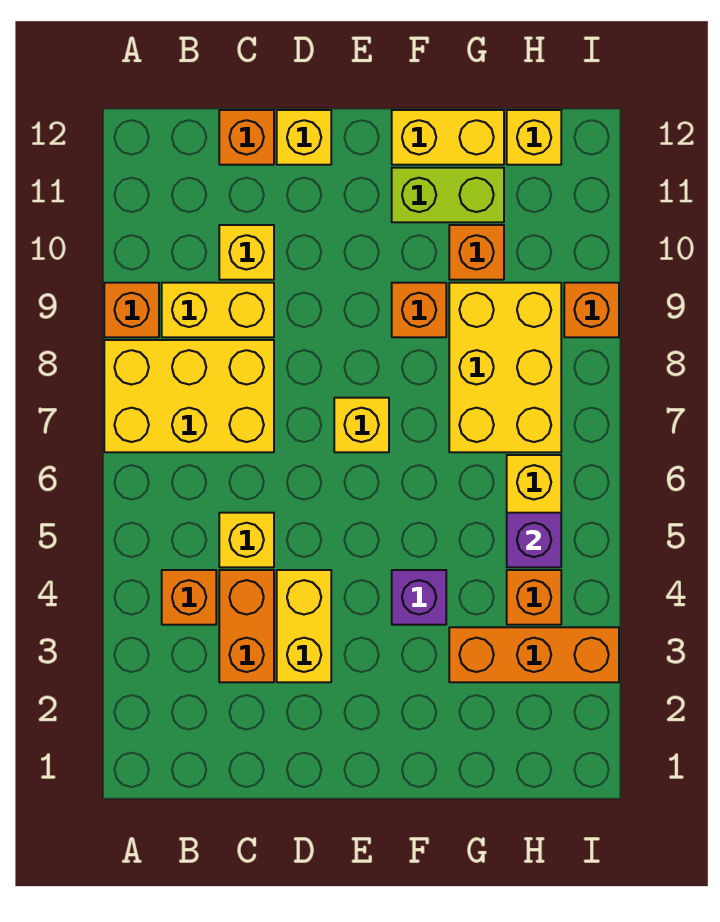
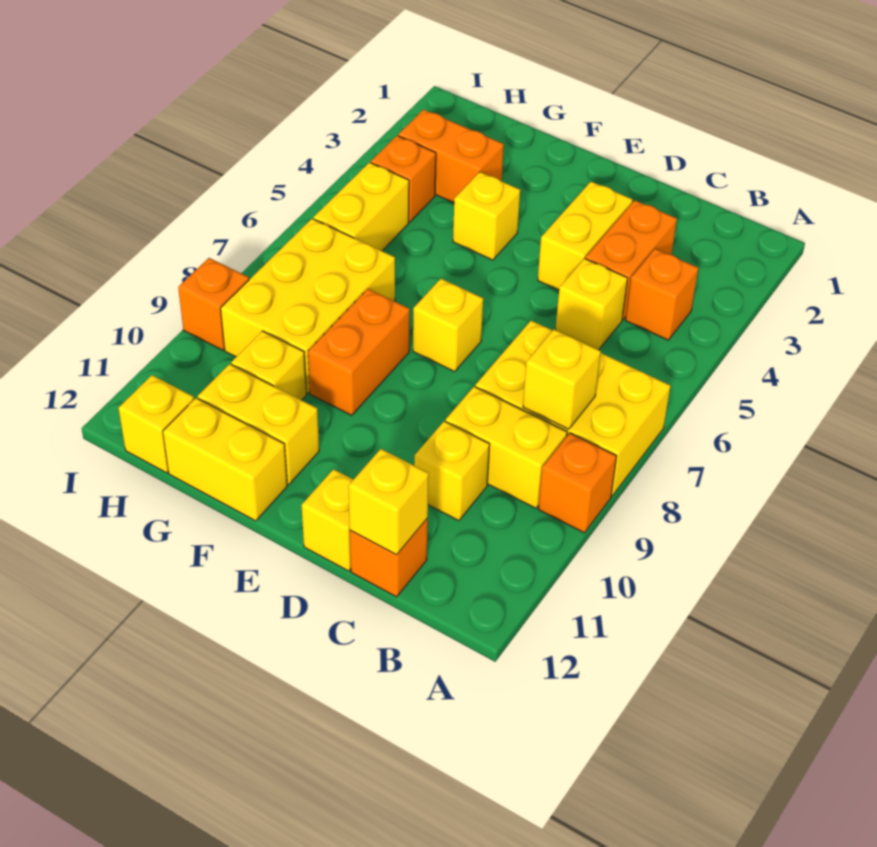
none -> yellow 1x1 brick [523,329,601,429]
none -> yellow 1x1 brick [348,449,429,555]
purple 1x1 brick [392,570,446,625] -> yellow 1x1 brick [453,172,520,260]
orange 1x1 brick [392,283,446,337] -> orange 1x2 brick [308,289,410,415]
lime 1x2 brick [392,168,504,222] -> yellow 1x2 brick [198,364,319,485]
orange 1x3 brick [449,627,619,682] -> orange 1x2 brick [398,110,504,203]
orange 1x1 brick [449,225,504,280] -> yellow 1x1 brick [231,331,306,400]
purple 1x1 brick [507,513,561,567] -> none

